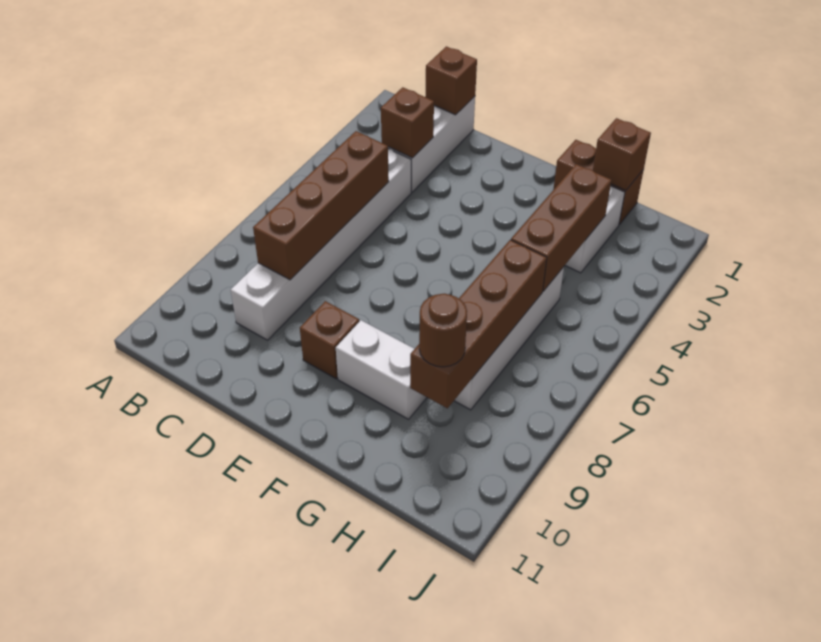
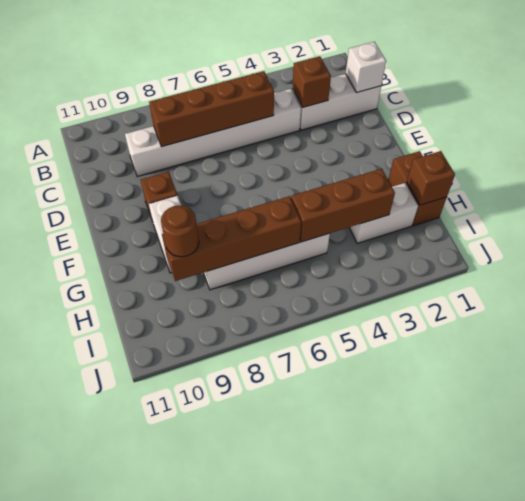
brown 1x1 brick [425,46,477,115] -> white 1x1 brick [346,42,386,93]

